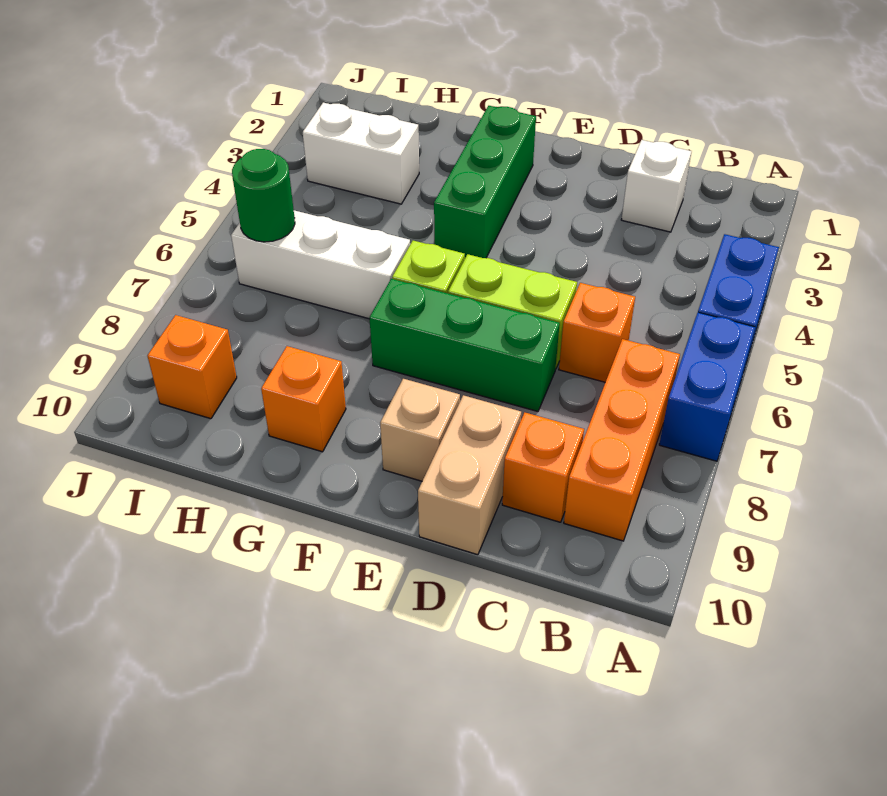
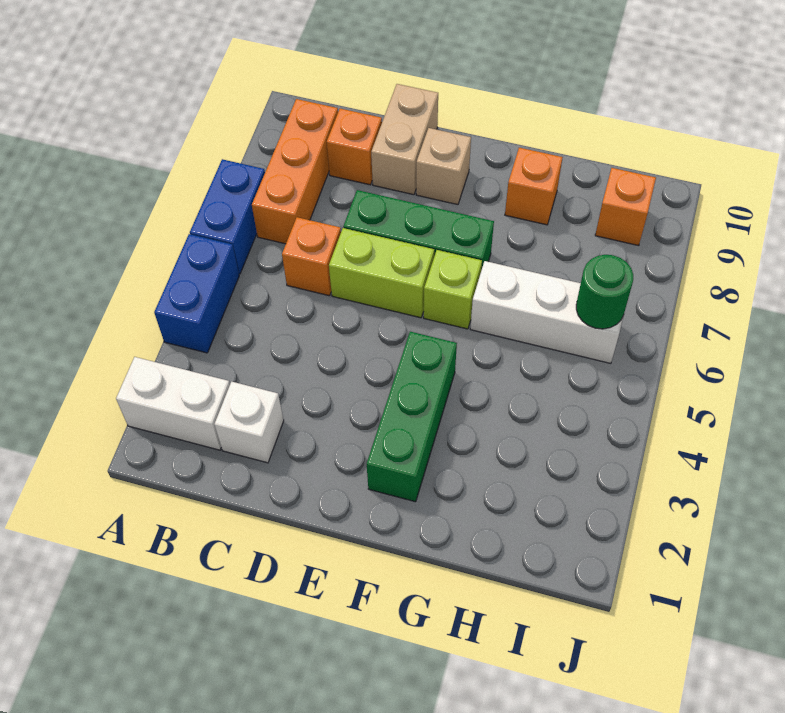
white 1x2 brick [303,103,419,204] -> white 1x2 brick moved to [116,357,230,450]

